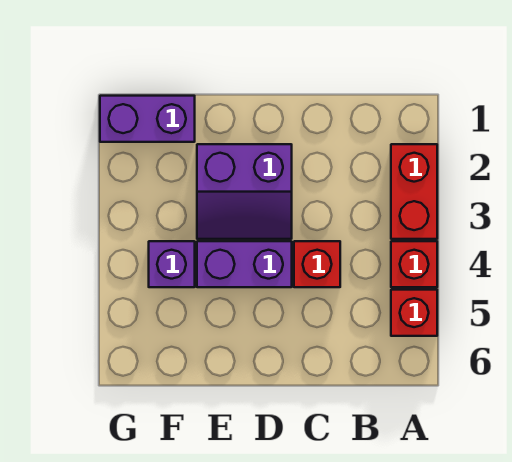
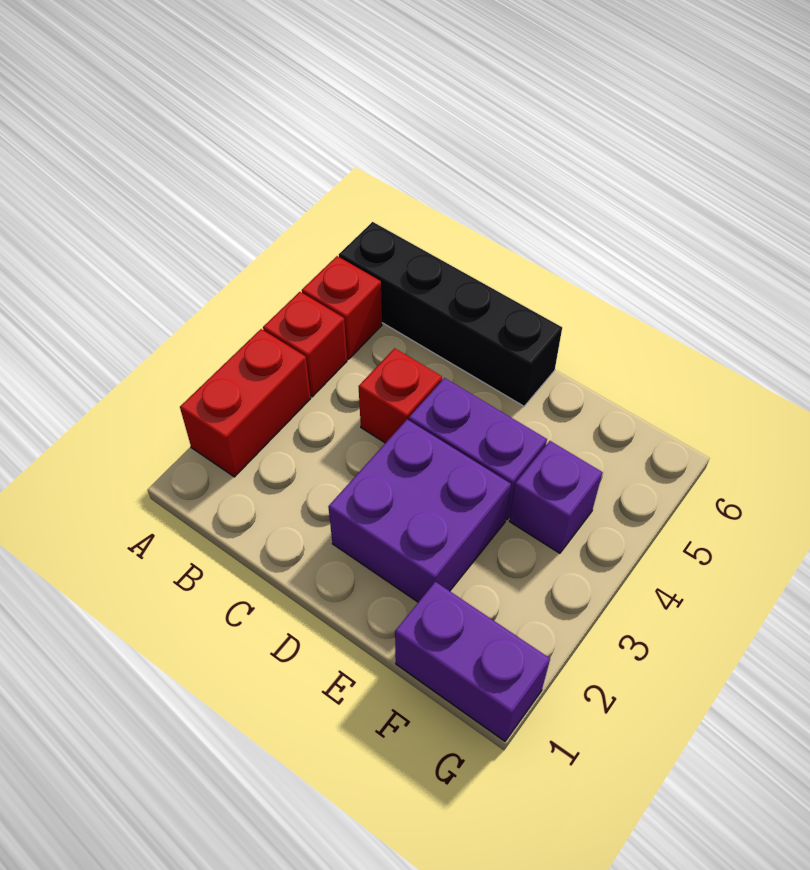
none -> black 1x4 brick [339,222,562,406]
purple 2x2 slope [197,144,292,239] -> purple 2x2 brick [328,420,511,602]

